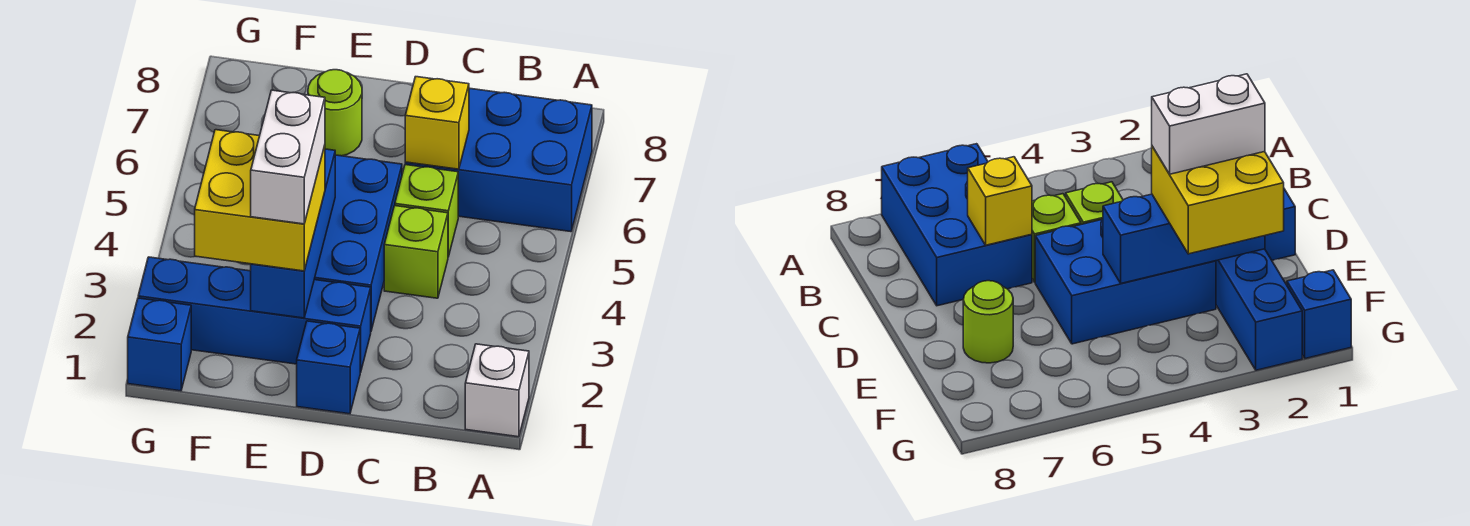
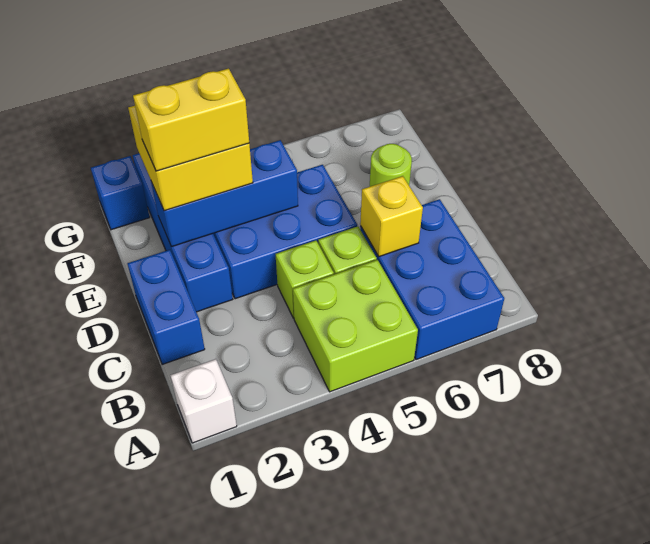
none -> lime 2x2 brick [293,260,418,392]
blue 1x1 brick [297,321,360,414] -> blue 1x2 brick [127,250,205,365]
white 1x2 brick [251,90,325,224] -> yellow 1x2 brick [133,68,249,171]

